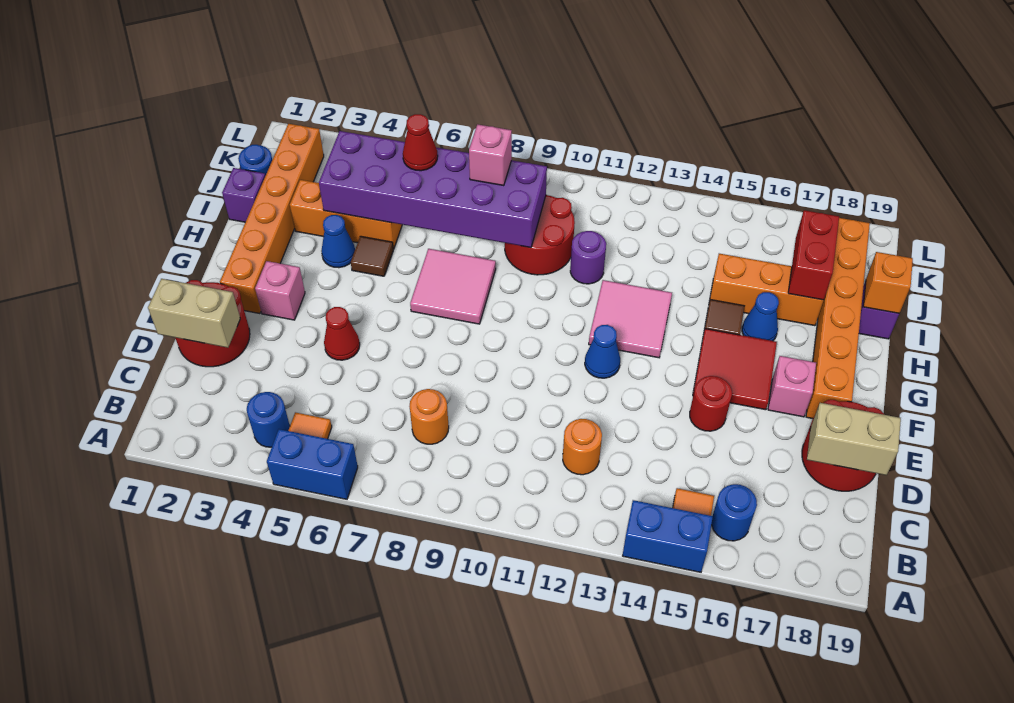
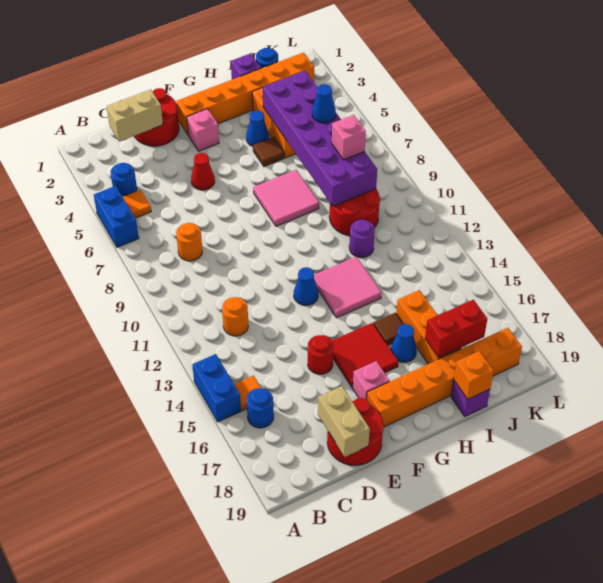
tan 1x2 brick [148,279,240,348] -> tan 1x2 brick turned to [107,89,163,141]
red 1x1 cone [403,114,438,171] -> blue 1x1 cone [312,84,336,123]

